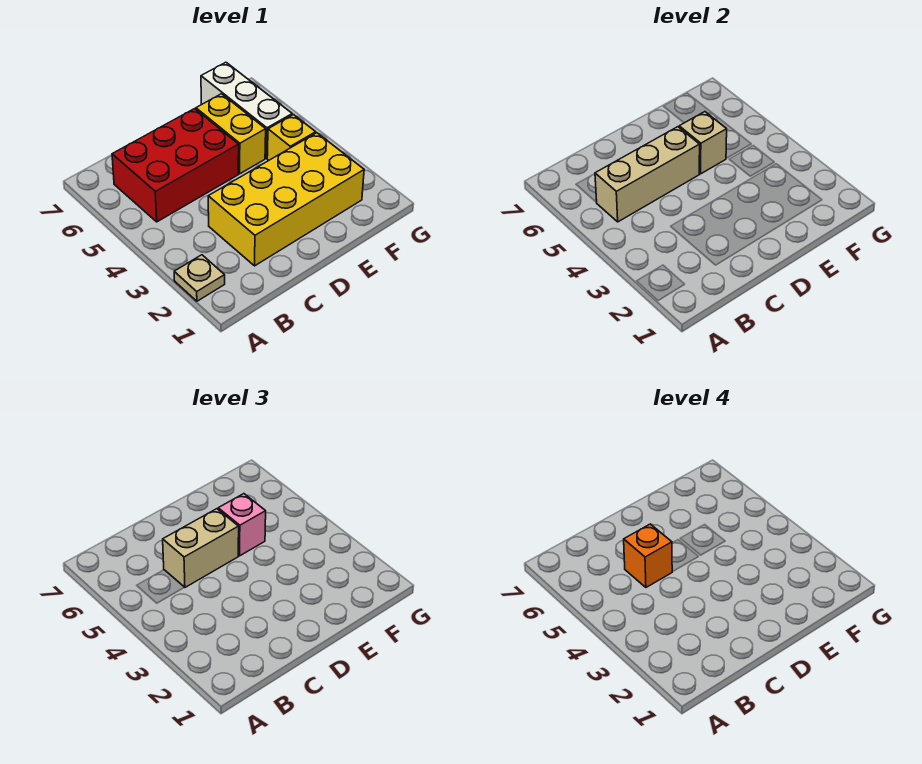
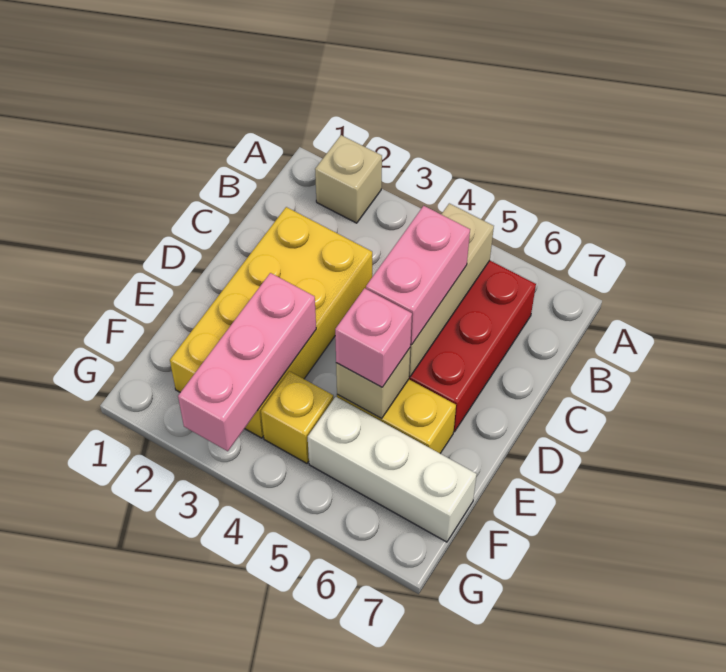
tan 1x1 plate [174,255,225,301] -> tan 1x1 brick [315,135,382,223]
tan 1x2 brick [163,509,239,588] -> pink 1x2 brick [366,206,470,345]
orange 1x1 brick [624,524,672,587] -> none
none -> pink 1x3 brick [178,273,316,451]

